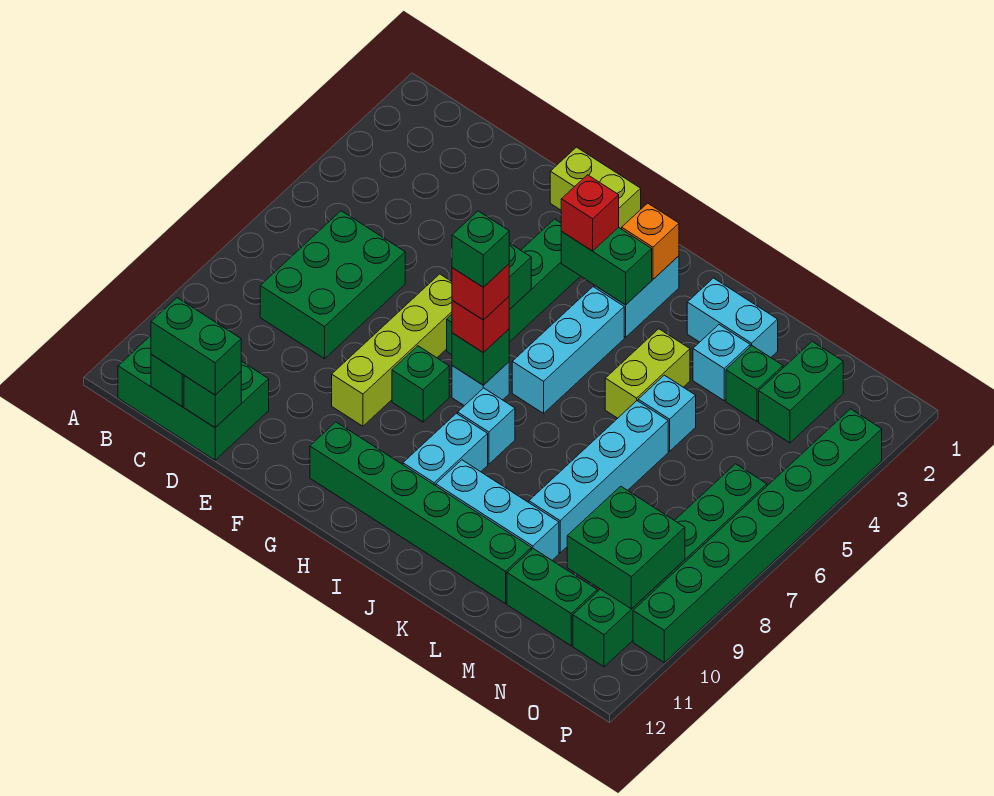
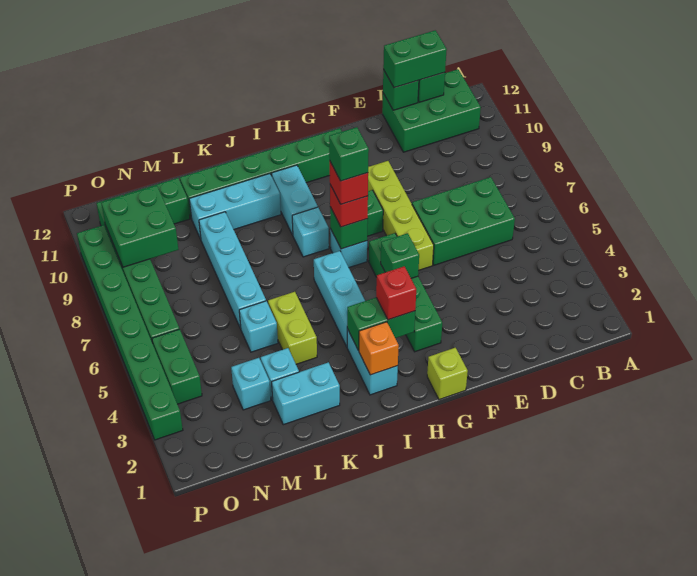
green 2x3 brick [260,211,405,359] -> green 2x3 brick turned to [412,177,515,265]
lime 1x2 brick [550,147,641,229] -> lime 1x1 brick [427,348,468,400]
green 1x1 brick [726,346,783,422] -> cyan 1x1 brick [231,358,271,410]
green 1x2 brick [759,341,843,443] -> green 1x2 brick moved to [152,329,202,404]

